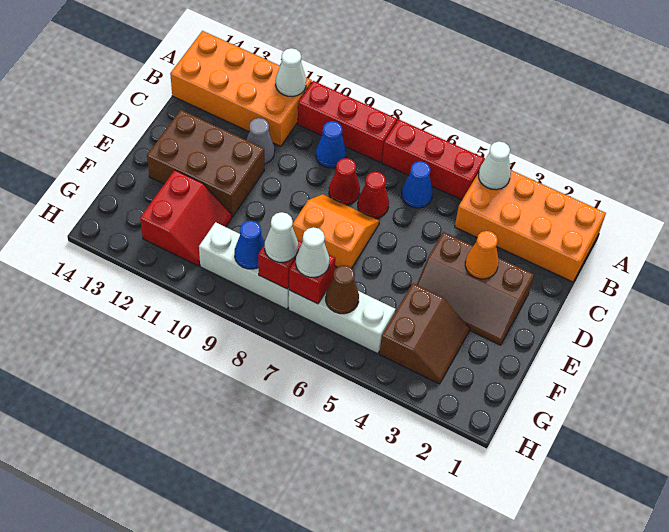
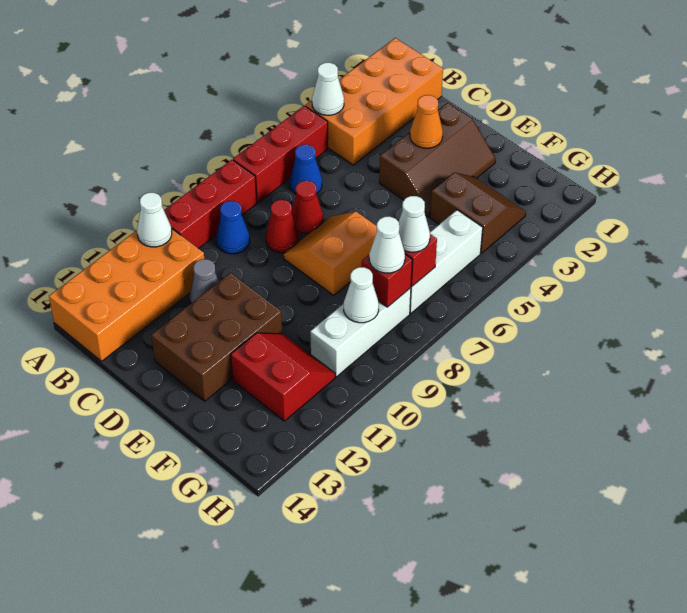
brown 1x1 cone [326,265,359,314] -> none
blue 1x1 cone [235,221,265,269] -> white 1x1 cone [344,267,379,323]

